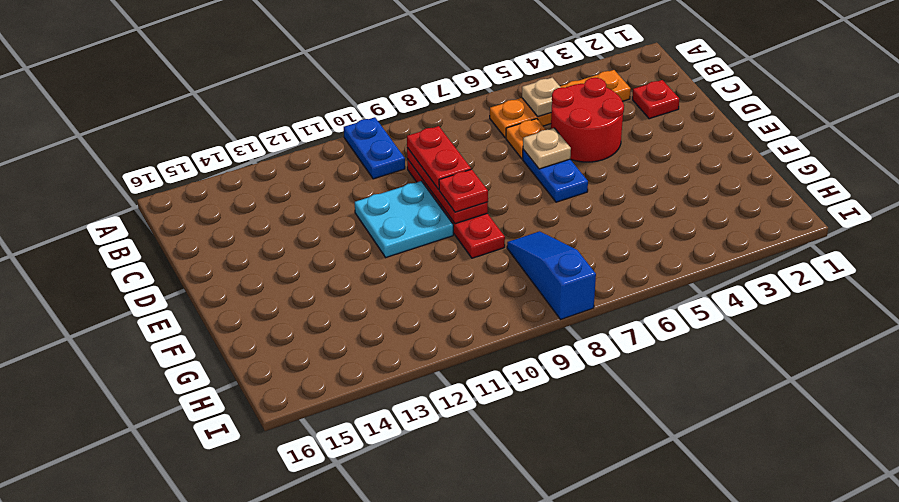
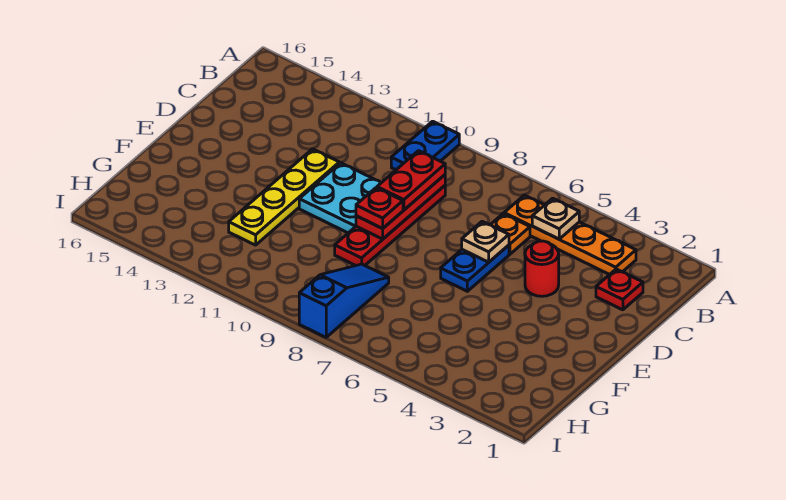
red 2x2 round brick [551,78,624,162] -> red 1x1 round brick [525,241,559,296]
none -> yellow 1x4 plate [229,149,339,245]

